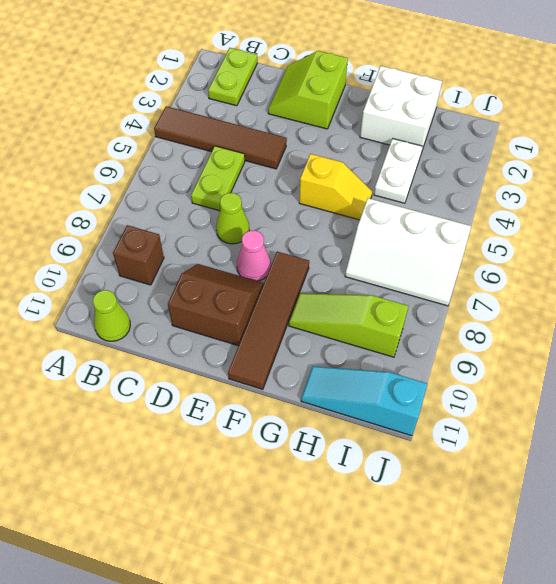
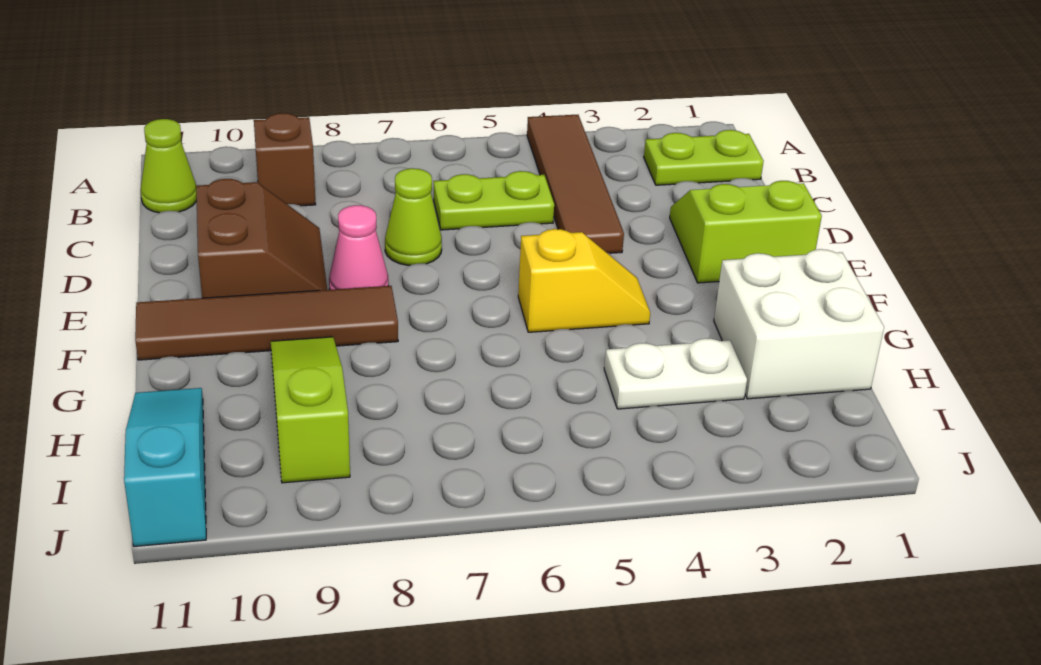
yellow 1x2 slope [299,154,372,220] -> yellow 1x2 slope turned to [518,229,650,332]
white 2x3 slope [345,198,471,306] -> none

